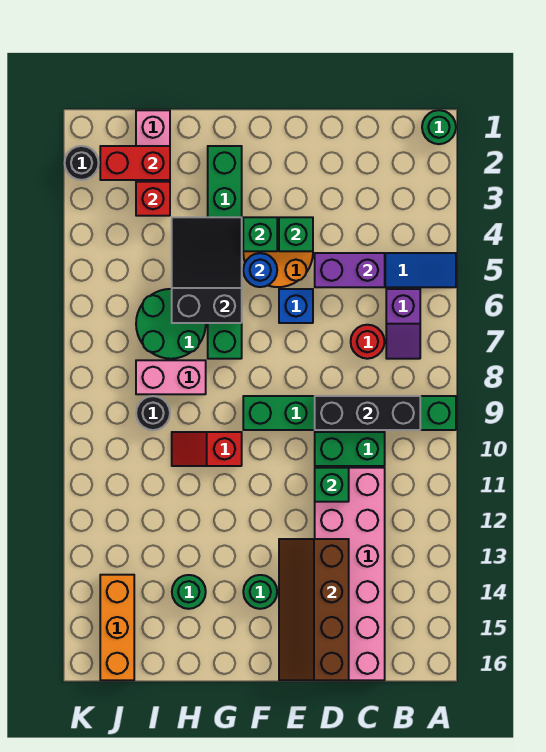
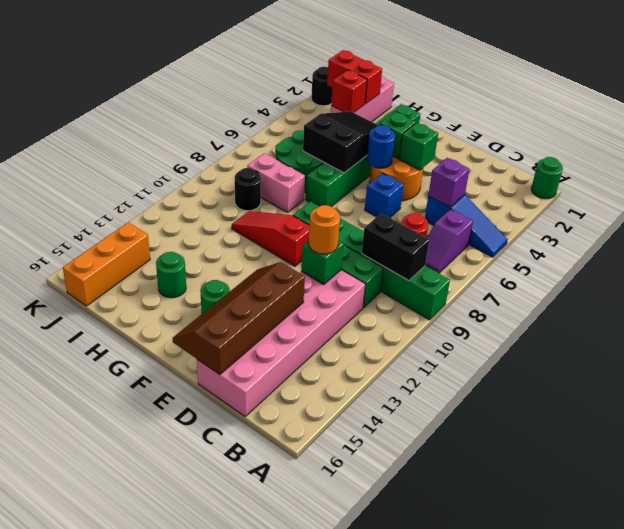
black 1x3 brick [315,396,420,430] -> black 1x2 brick [362,213,429,281]
purple 1x2 brick [315,253,385,287] -> purple 1x1 brick [428,158,470,207]
none -> orange 1x1 round brick [308,205,340,254]
red 1x2 slope [172,432,242,466] -> red 1x3 slope [232,211,309,266]

